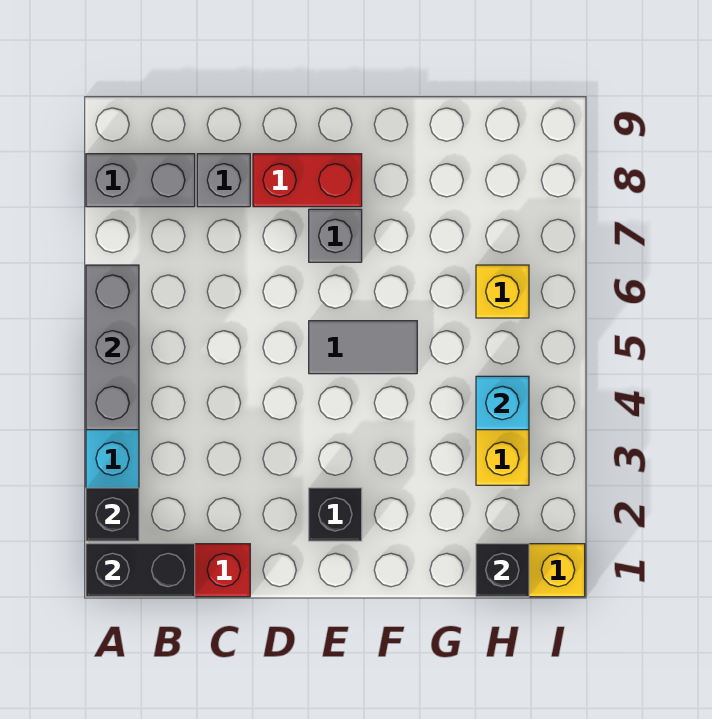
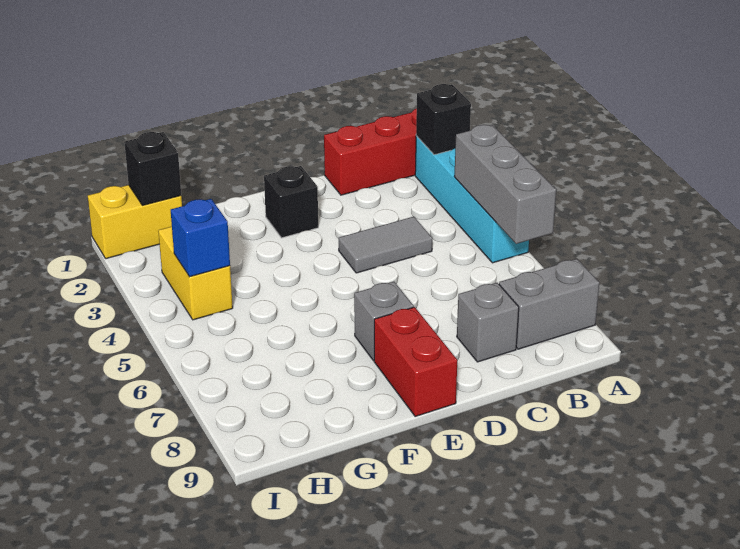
black 1x2 brick [86,544,195,597] -> none
red 1x2 brick [253,154,362,207] -> red 1x2 brick turned to [374,307,457,417]
grey 1x2 tile [309,321,417,374] -> grey 1x2 tile moved to [339,217,432,273]
cyan 1x1 brick [476,376,529,430] -> blue 1x1 brick [171,199,230,277]
yellow 1x1 brick [476,265,529,318] -> none

